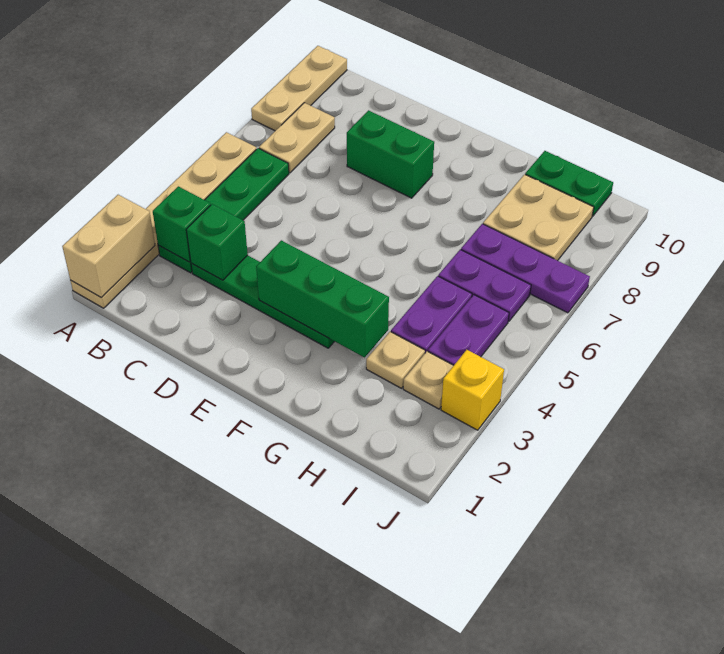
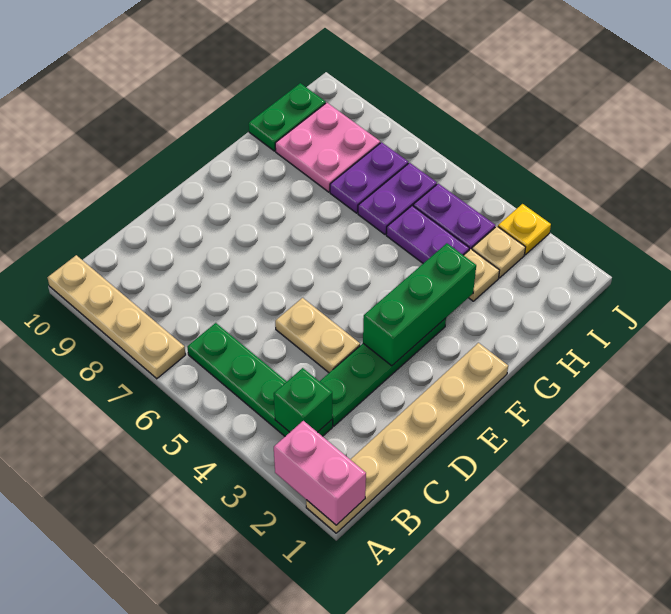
tan 1x6 plate [70,132,256,308] -> tan 1x6 plate turned to [306,343,508,533]
tan 1x2 brick [62,195,155,298] -> pink 1x2 brick [274,421,366,525]
tan 1x3 plate [251,46,347,131] -> tan 1x4 plate [47,255,186,379]
tan 1x2 plate [259,103,335,173] -> tan 1x2 plate moved to [275,298,360,373]
green 1x1 brick [186,204,248,280] -> none
green 1x2 brick [347,110,434,198] -> none
purple 1x3 plate [461,224,590,313] -> purple 1x2 plate [330,142,408,213]
tan 2x2 plate [483,174,594,261] -> pink 2x2 plate [275,103,380,192]
yellow 1x1 brick [441,350,504,430] -> yellow 1x1 plate [498,204,551,255]

